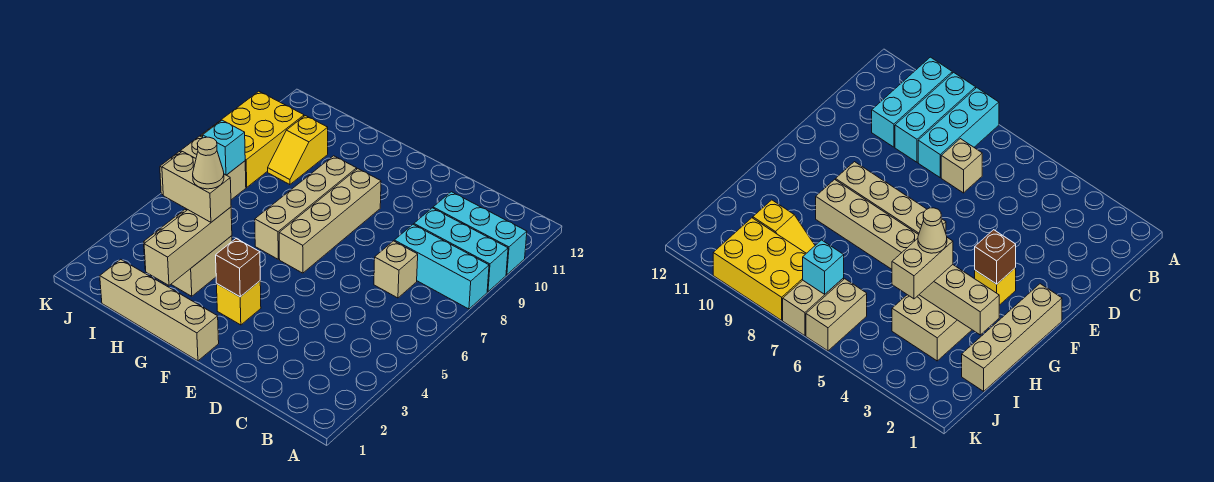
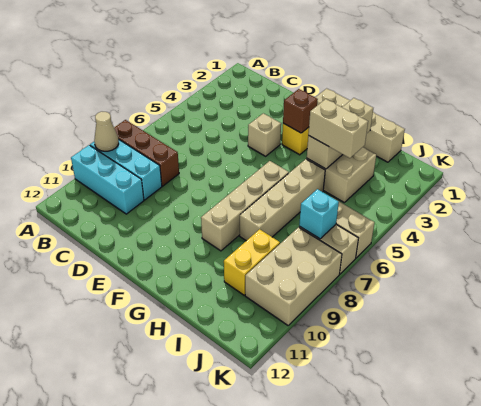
cyan 1x3 brick [394,224,489,309] -> brown 1x3 brick [114,120,179,186]
tan 1x1 brick [374,241,418,298] -> tan 1x1 brick moved to [248,113,281,156]
tan 1x4 brick [279,169,381,273] -> tan 1x4 brick moved to [240,159,325,241]
tan 1x1 cone [193,137,224,189] -> tan 1x1 cone moved to [94,112,119,151]
yellow 1x2 slope [268,116,328,185] -> yellow 1x2 brick [224,229,280,295]
yellow 2x3 brick [201,91,304,187] -> tan 2x3 brick [245,227,342,325]

